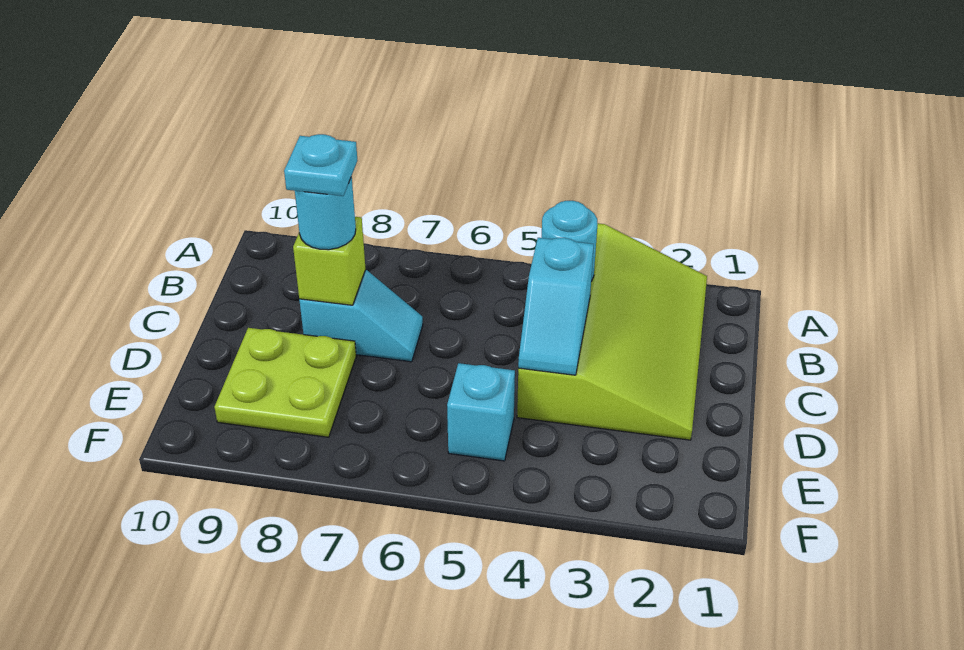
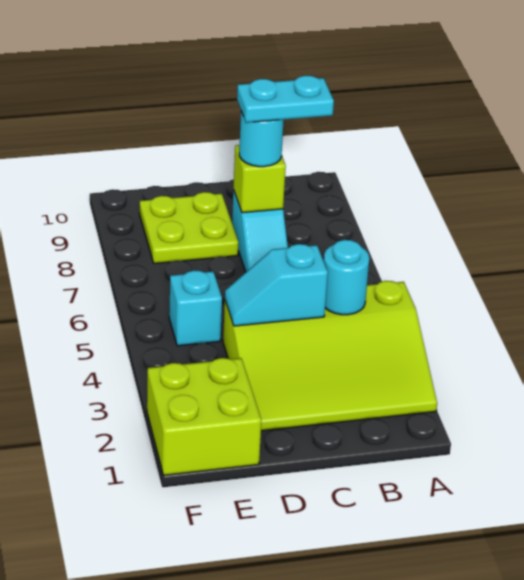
cyan 1x1 plate [284,134,357,196] -> cyan 1x2 plate [237,75,334,123]
none -> lime 2x2 brick [147,358,261,475]

